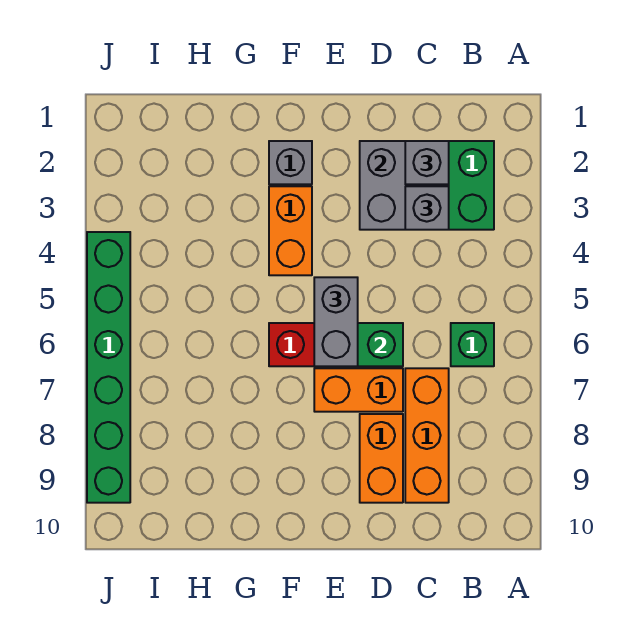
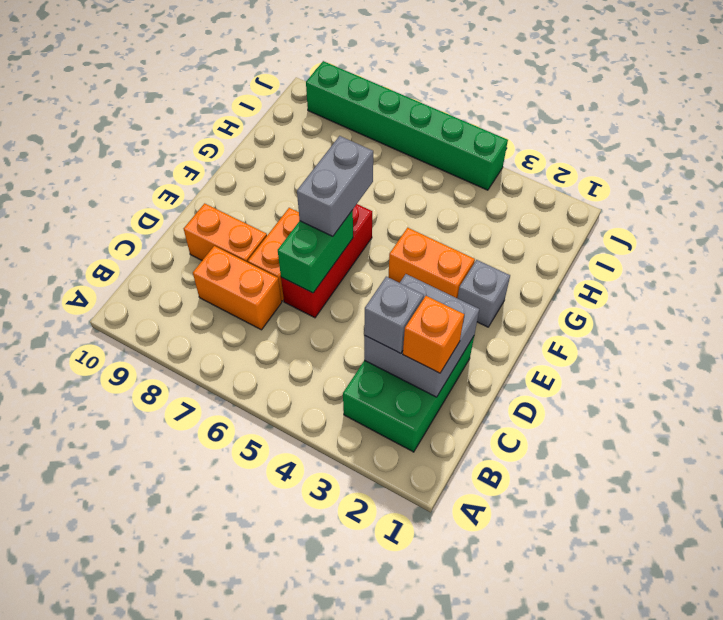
green 1x1 brick [451,323,494,366] -> none
grey 1x1 brick [405,141,449,184] -> orange 1x1 brick [403,296,464,373]
orange 1x3 brick [405,368,449,503] -> orange 1x2 brick [193,246,282,330]
grey 1x2 brick [314,277,358,366] -> grey 1x2 brick turned to [297,136,373,236]

